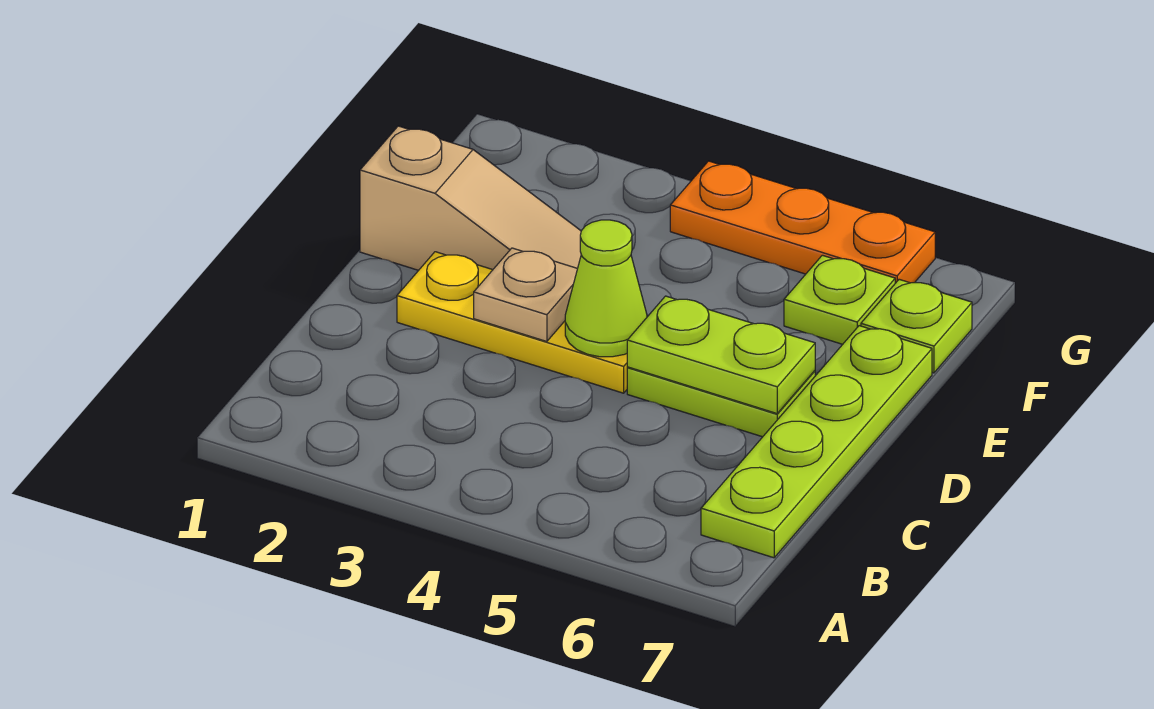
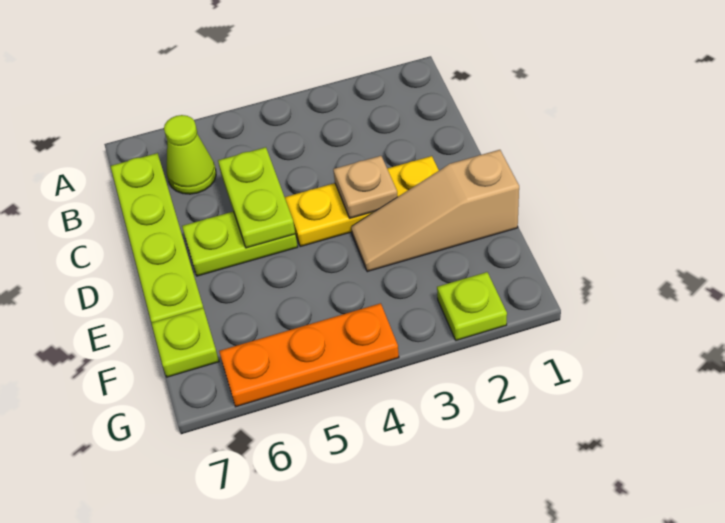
lime 1x1 cone [565,220,647,357] -> lime 1x1 cone moved to [164,115,216,194]
lime 1x2 plate [627,296,815,414] -> lime 1x2 plate turned to [218,147,295,248]
lime 1x1 plate [784,255,895,344] -> lime 1x1 plate moved to [437,272,507,340]

